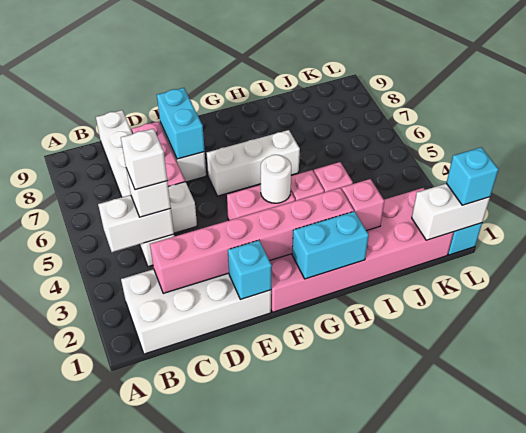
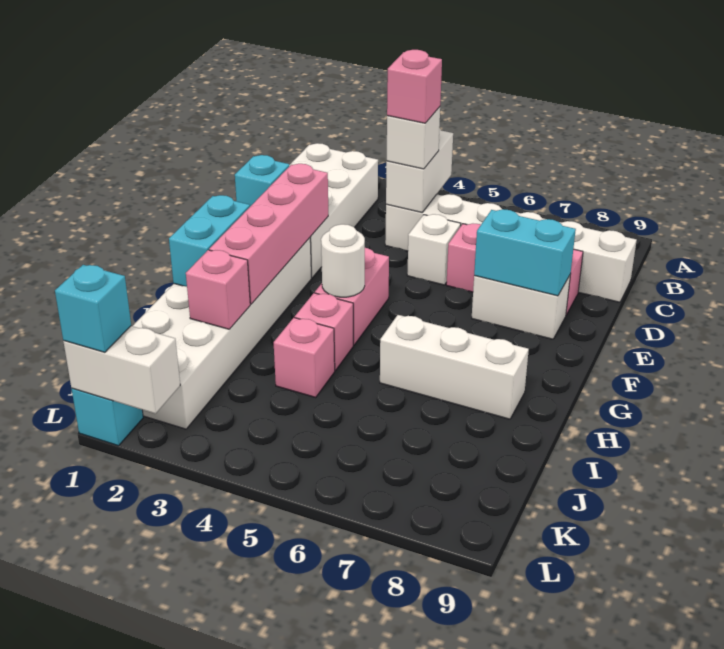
pink 1x6 brick [150,188,354,293] -> pink 1x4 brick [209,164,328,304]
white 1x1 brick [121,129,167,190] -> pink 1x1 brick [387,50,442,123]
pink 2x6 brick [270,188,454,312] -> white 2x6 brick [133,238,312,429]
white 1x3 brick [207,130,300,196] -> white 1x3 brick turned to [380,315,529,419]
white 1x2 brick [412,183,490,240] -> white 1x2 brick turned to [63,326,180,414]

